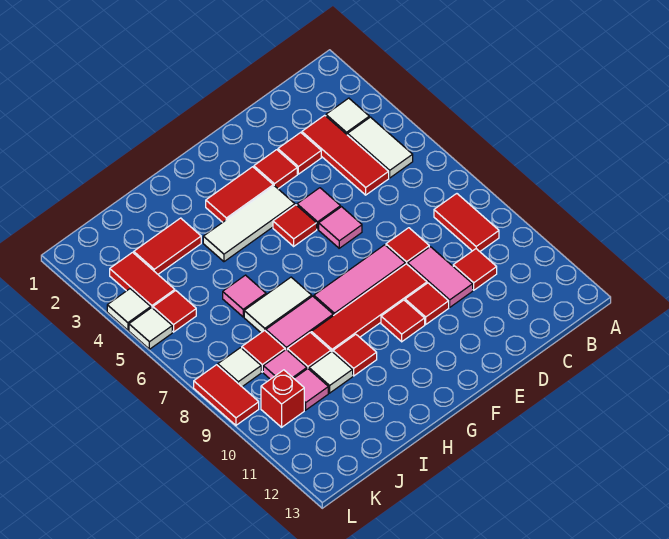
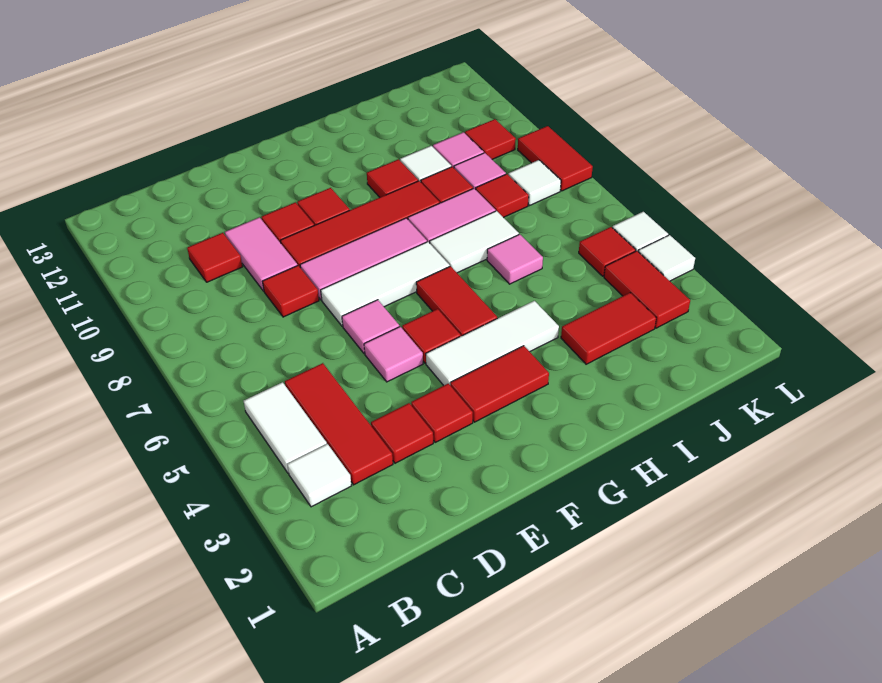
red 1x2 tile [434,194,499,251] -> red 1x2 tile moved to [416,266,497,336]
none -> white 1x3 tile [321,242,450,326]
red 1x1 brick [261,370,304,427] -> red 1x1 tile [465,119,516,159]

